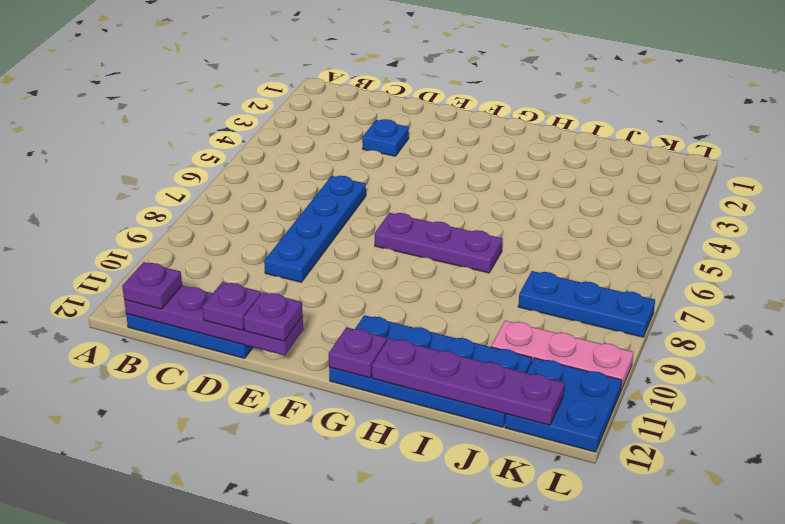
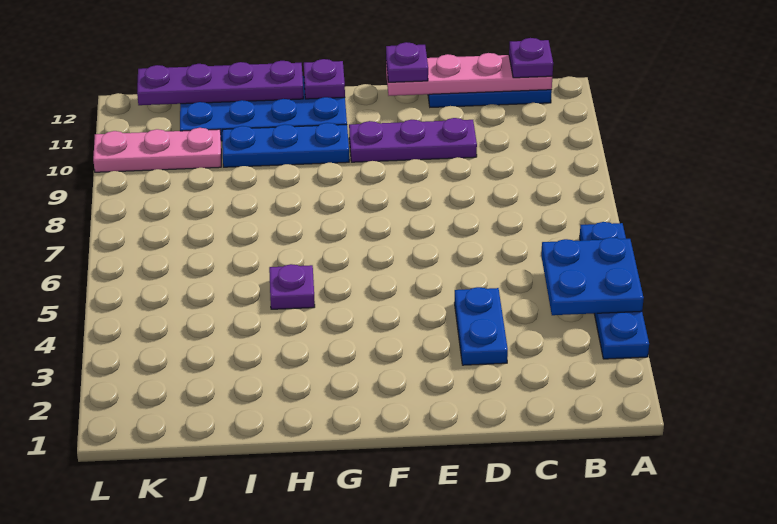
purple 1x4 plate [124,286,303,355] -> pink 1x4 plate [386,53,552,96]
blue 1x1 plate [362,119,409,156] -> blue 1x2 plate [455,287,508,365]
blue 1x4 plate [264,176,366,282] -> blue 1x4 plate moved to [580,222,649,359]
purple 1x1 plate [202,282,261,330] -> purple 1x1 plate moved to [269,264,315,309]
purple 1x3 plate [375,213,503,273] -> purple 1x3 plate moved to [349,118,477,162]
blue 1x3 plate [518,271,655,337] -> blue 1x3 plate moved to [222,123,349,167]
blue 2x2 plate [505,358,622,452] -> blue 2x2 plate moved to [541,237,644,315]

